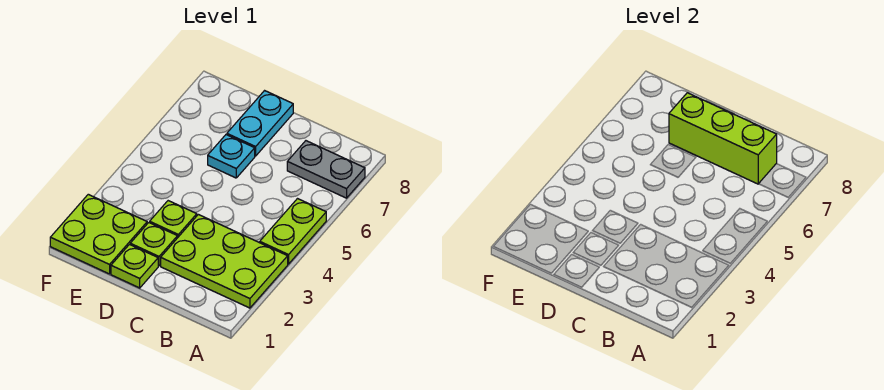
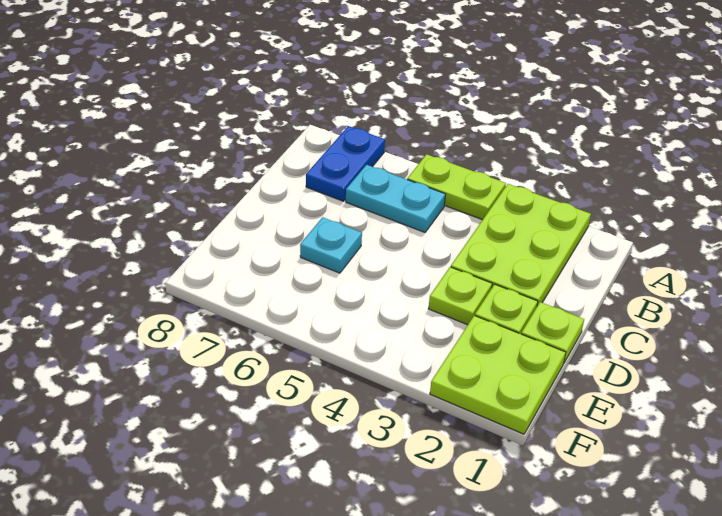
grey 1x2 plate [287,141,365,198] -> blue 1x2 plate [306,126,385,201]
lime 1x3 brick [669,93,777,184] -> none
cyan 1x2 plate [227,91,293,156] -> cyan 1x2 plate moved to [346,165,445,232]

